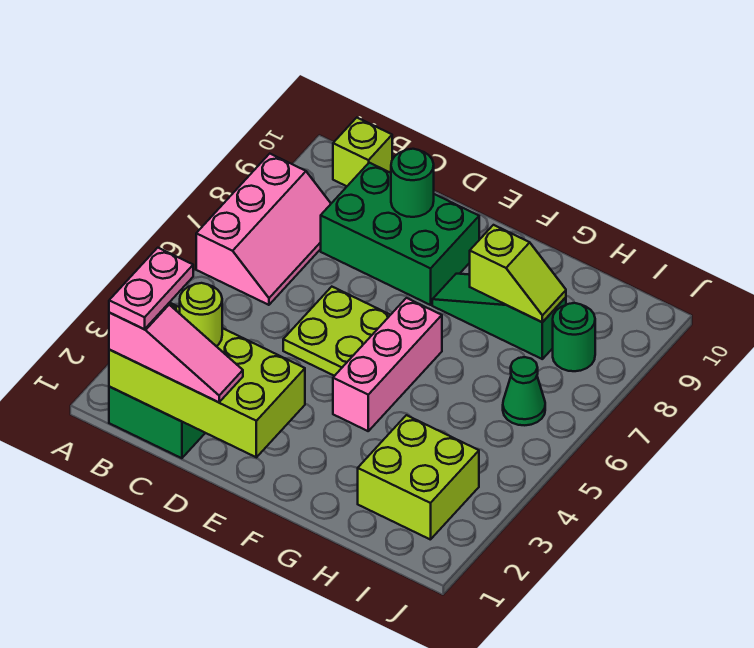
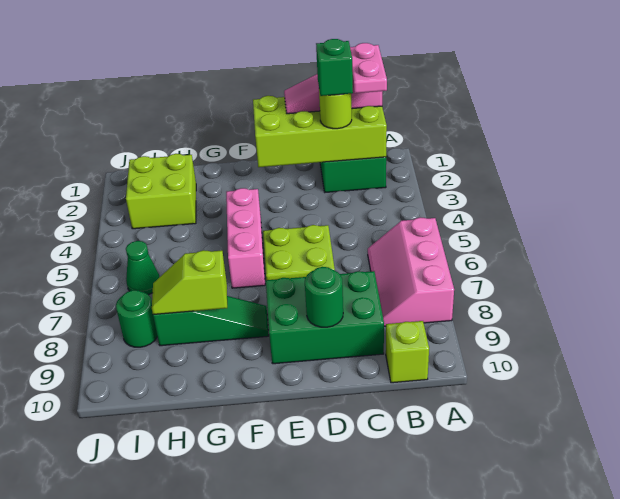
none -> green 1x1 brick [316,39,353,96]

